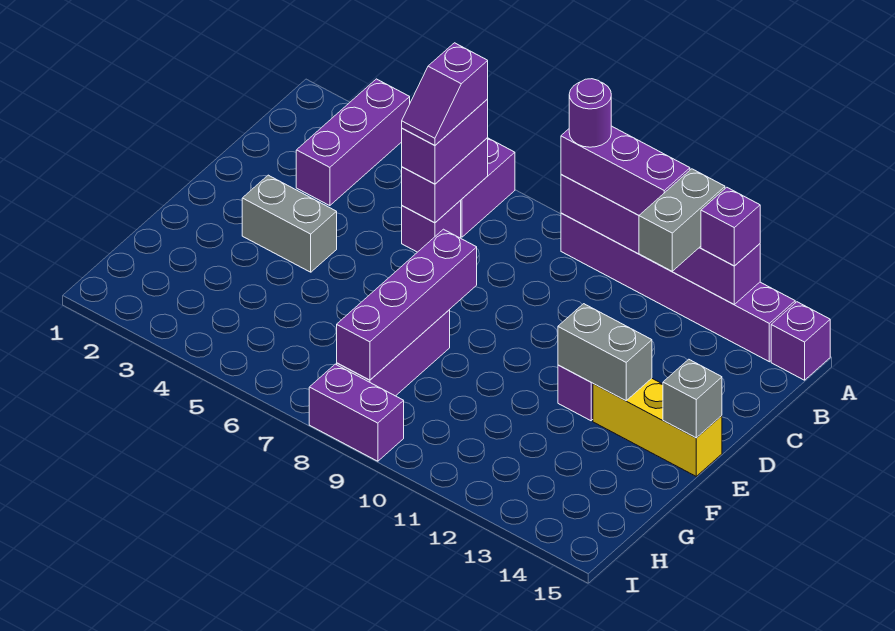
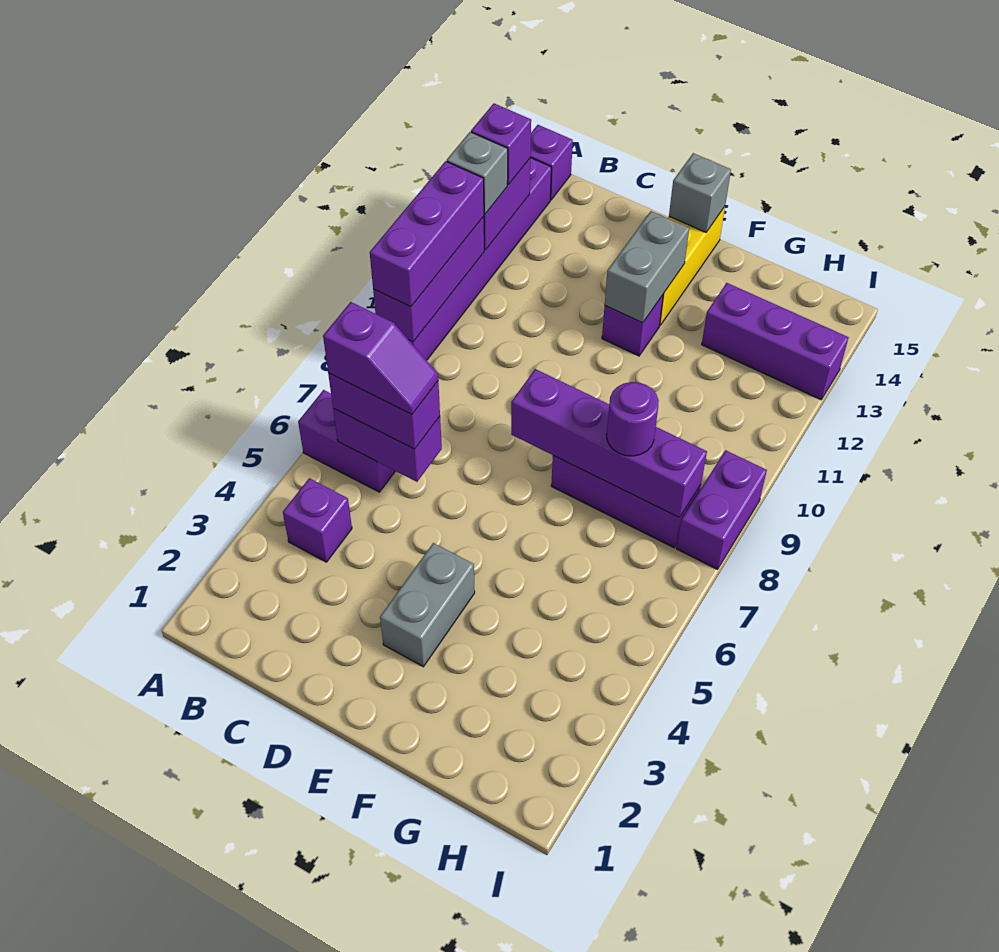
purple 1x3 brick [296,79,410,206] -> purple 1x3 brick moved to [702,283,849,400]
purple 1x1 round brick [569,79,611,147] -> purple 1x1 round brick moved to [607,382,659,456]
grey 1x2 brick [639,169,725,271] -> grey 1x1 brick [447,132,508,214]
purple 1x1 brick [402,200,461,252] -> purple 1x1 brick moved to [283,478,352,562]

